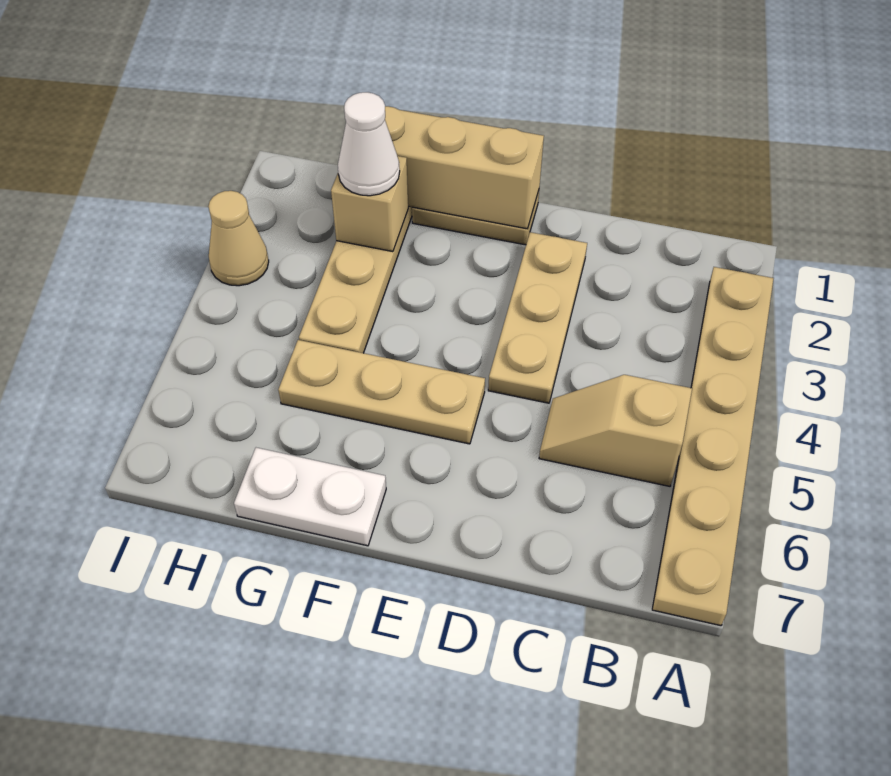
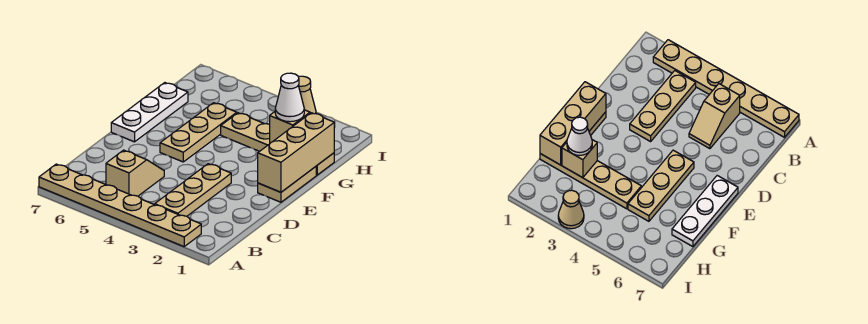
tan 1x3 plate [488,232,587,403] -> tan 1x3 plate turned to [155,164,231,216]
white 1x2 plate [234,448,386,546] -> white 1x3 plate [111,83,188,142]

